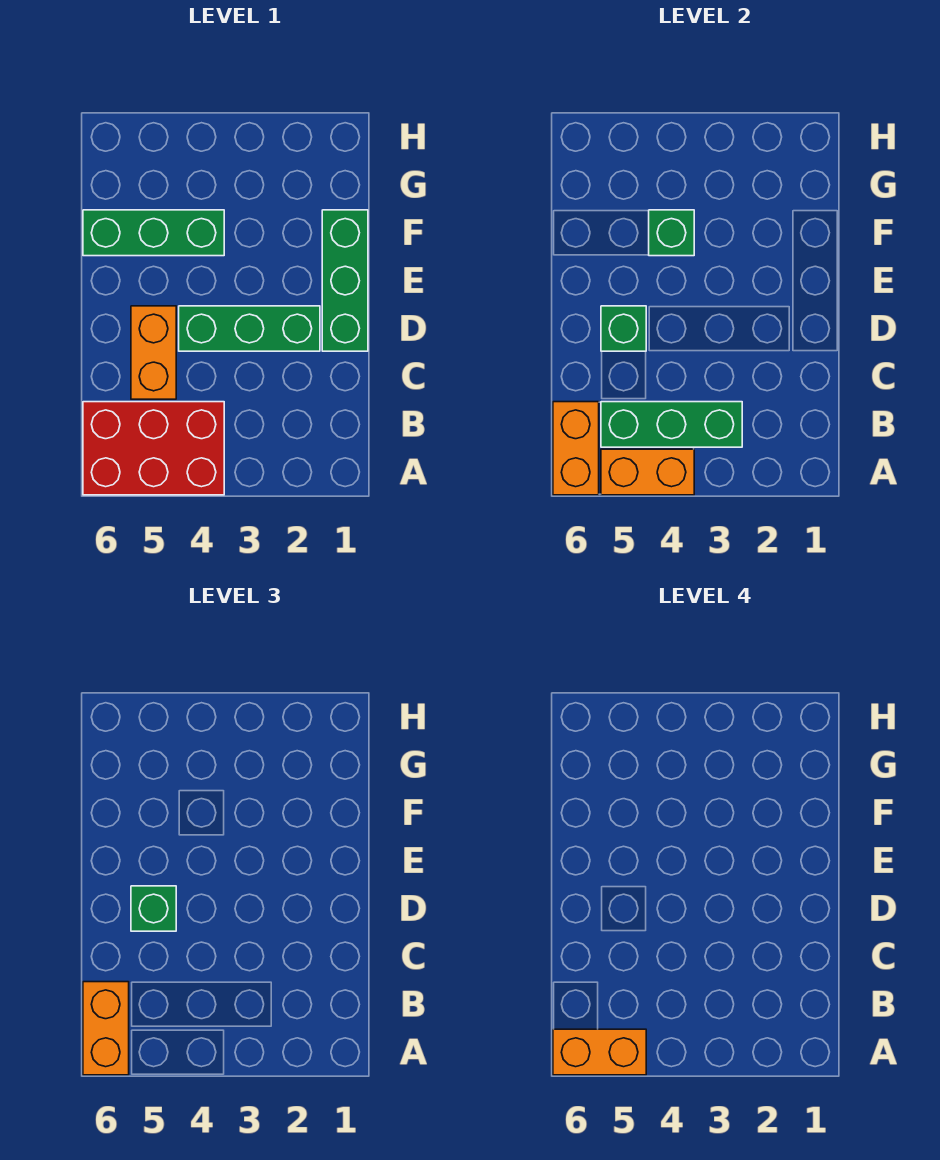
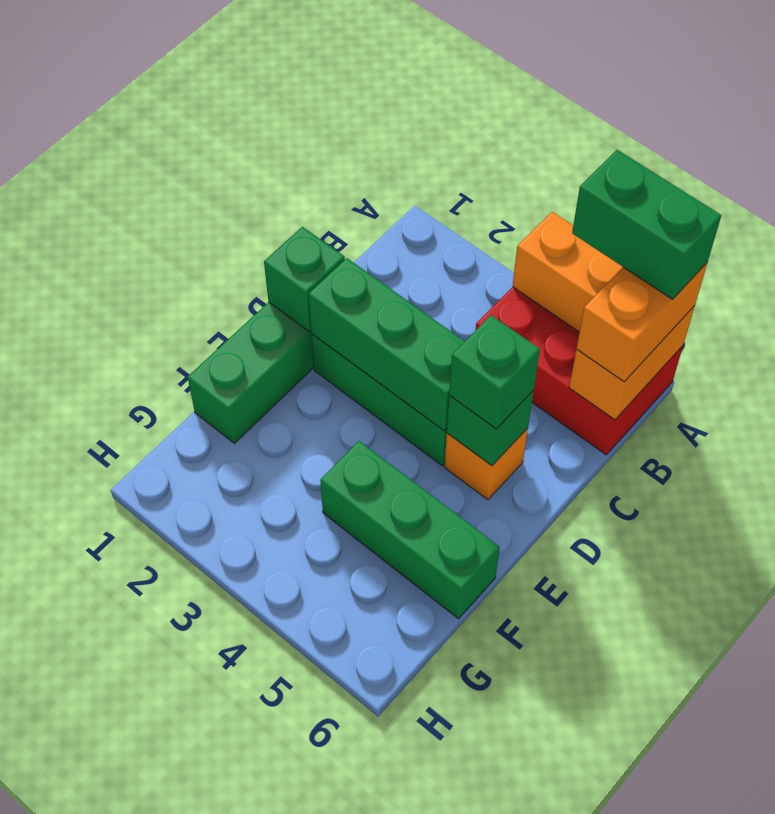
orange 1x2 brick [553,1029,646,1075] -> green 1x2 brick [572,150,721,299]
green 1x3 brick [601,402,742,447] -> green 1x3 brick moved to [308,258,465,431]
orange 1x2 brick [131,306,176,399] -> orange 1x1 brick [445,428,528,500]
green 1x1 brick [649,210,694,256] -> green 1x1 brick moved to [264,227,345,332]

